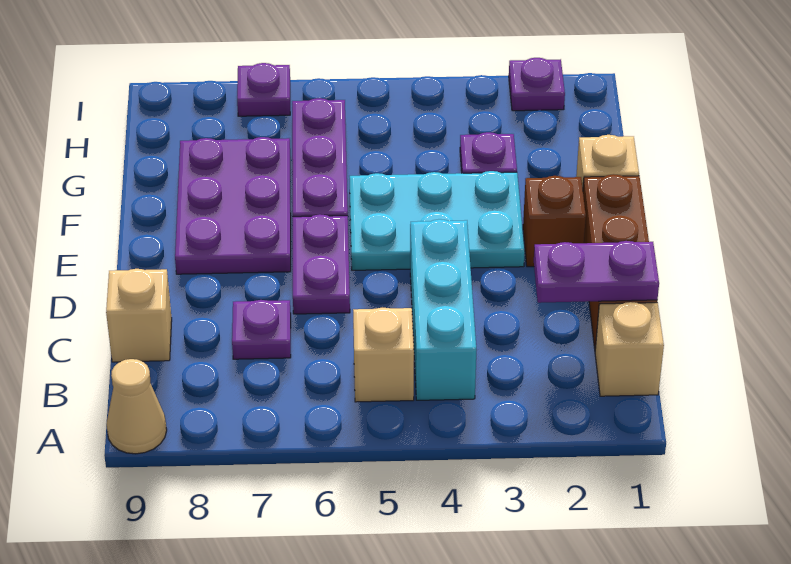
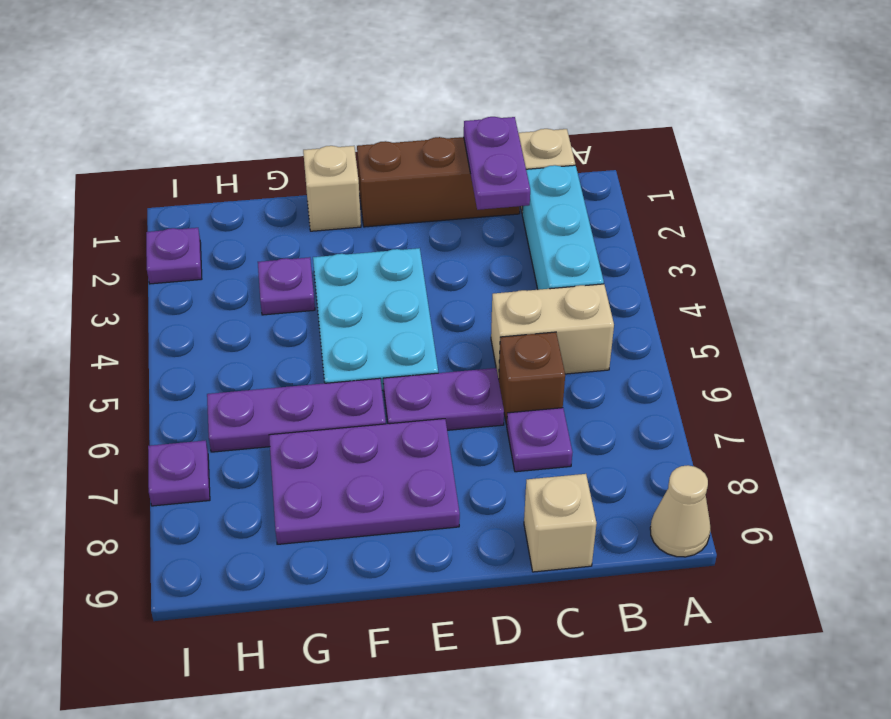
cyan 1x3 brick [410,219,476,400] -> cyan 1x3 brick turned to [522,165,604,290]
tan 1x1 brick [353,308,414,402] -> tan 1x2 brick [491,284,614,379]
brown 1x1 brick [523,176,586,267] -> brown 1x1 brick moved to [499,332,565,425]

